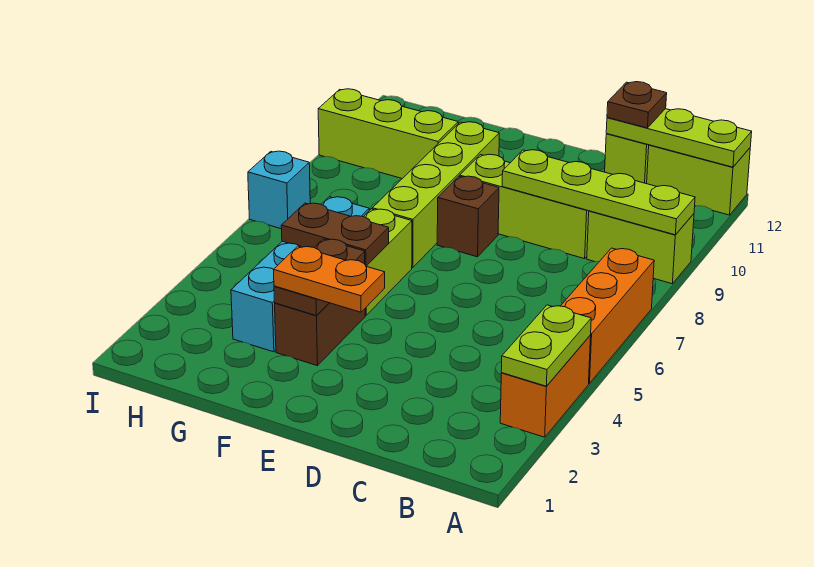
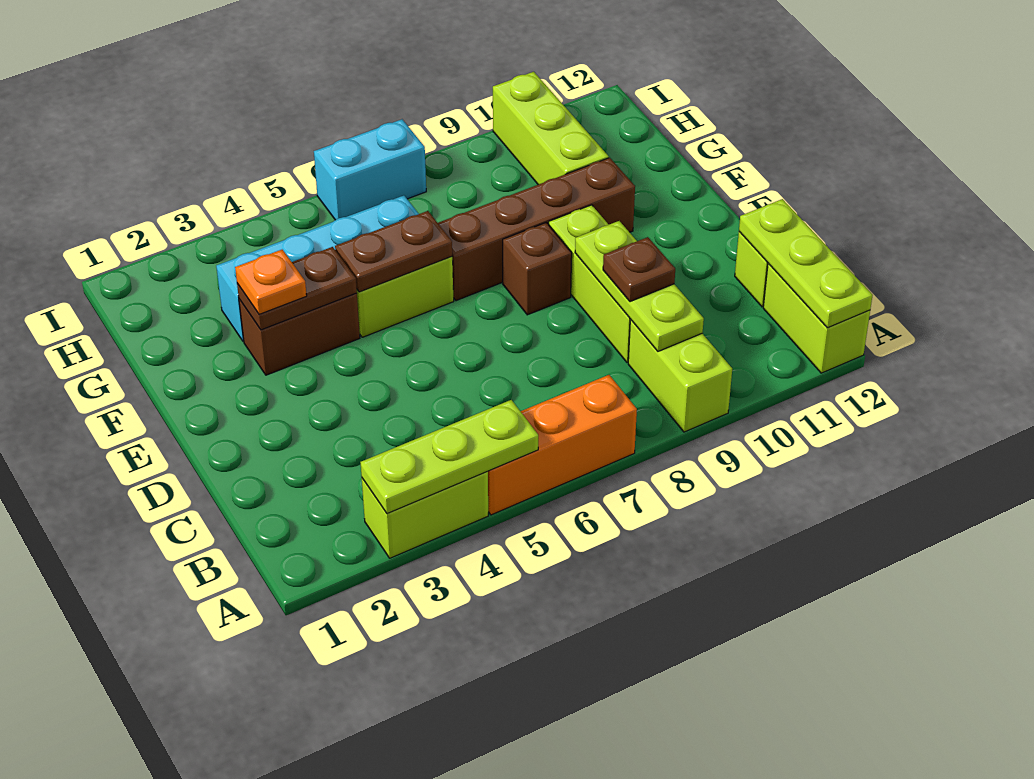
orange 1x2 brick [500,335,591,437] -> lime 1x2 brick [362,471,488,558]
lime 1x2 plate [501,305,591,386] -> lime 1x3 plate [360,400,538,514]
lime 1x4 plate [502,150,695,235] -> lime 1x3 plate [575,221,704,351]
brown 1x1 plate [607,82,667,128] -> brown 1x1 plate moved to [603,237,675,302]
orange 1x2 plate [274,246,385,312] -> orange 1x1 plate [235,249,307,314]
brown 1x2 plate [281,203,389,266] -> brown 1x2 plate turned to [335,211,452,292]
lime 1x4 brick [372,122,499,268] -> brown 1x4 brick [438,158,635,301]
cyan 1x1 brick [248,151,310,229] -> cyan 1x2 brick [314,119,426,220]

